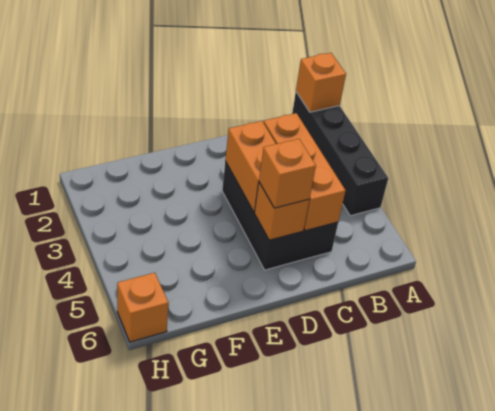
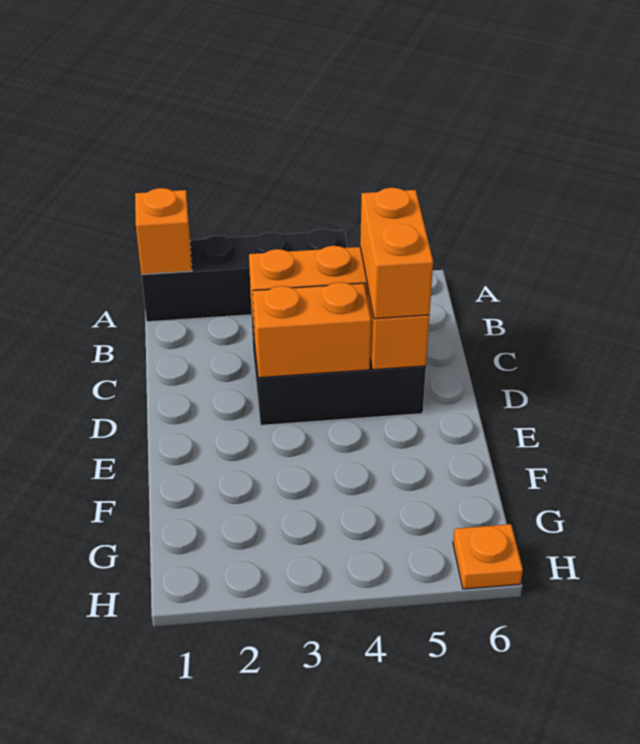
orange 1x1 brick [259,139,316,208] -> orange 1x2 brick [360,188,433,319]
orange 1x1 brick [117,273,168,342] -> orange 1x1 plate [453,524,523,589]

